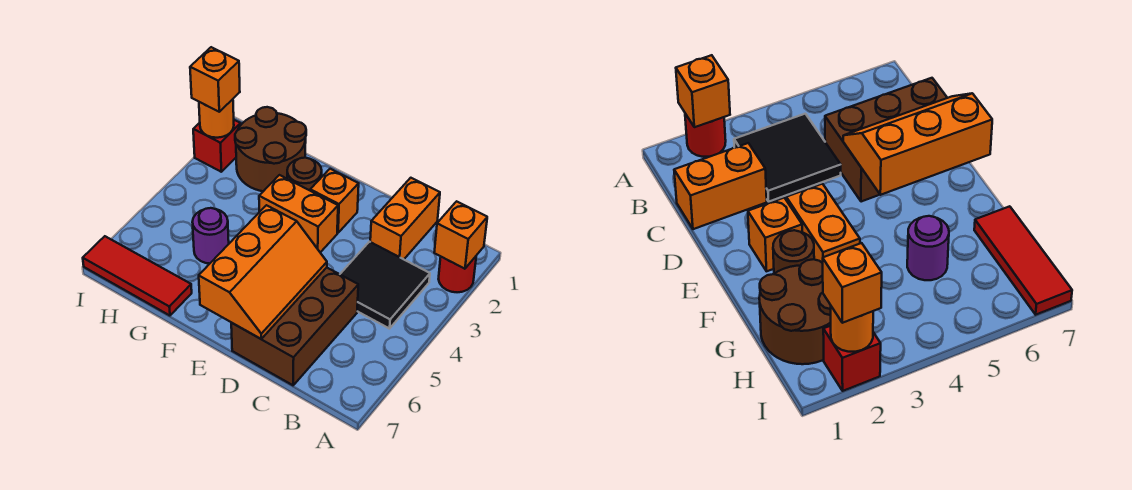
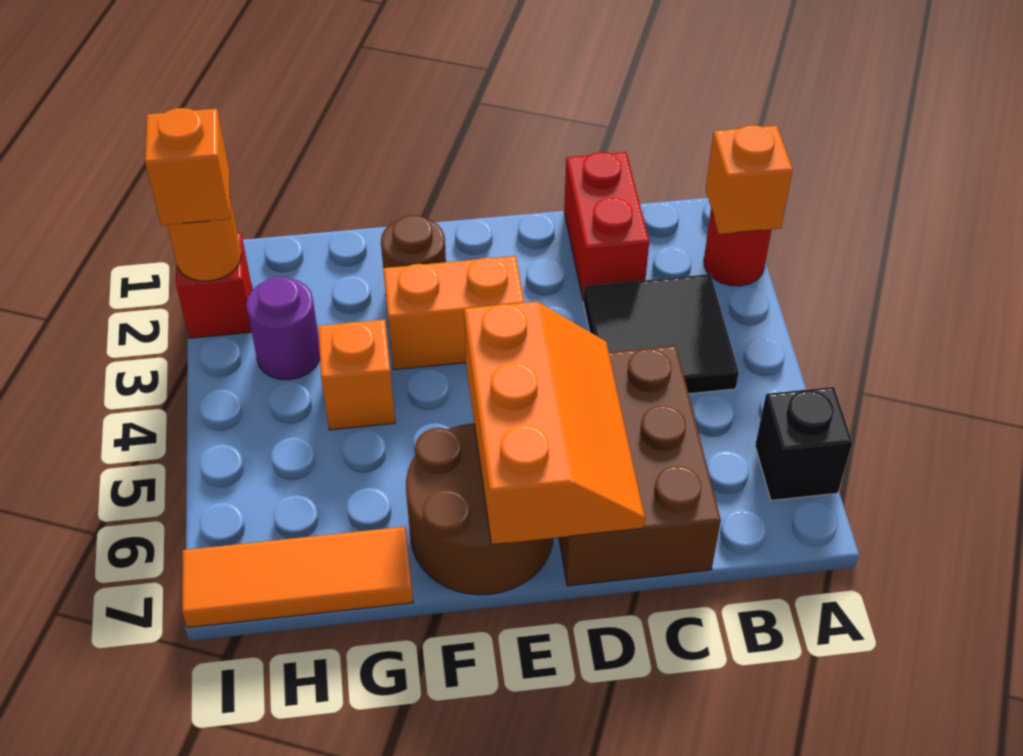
none -> black 1x1 brick [755,387,852,500]
orange 1x2 brick [370,178,440,259] -> red 1x2 brick [564,152,649,301]
orange 1x1 brick [310,169,359,233] -> orange 1x1 brick moved to [318,320,395,430]
brown 2x2 round brick [235,107,306,191] -> brown 2x2 round brick moved to [406,423,553,595]
purple 1x1 round brick [193,208,229,264] -> purple 1x1 round brick moved to [246,277,320,380]
red 1x3 tile [83,236,192,316] -> orange 1x3 tile [182,527,413,628]

